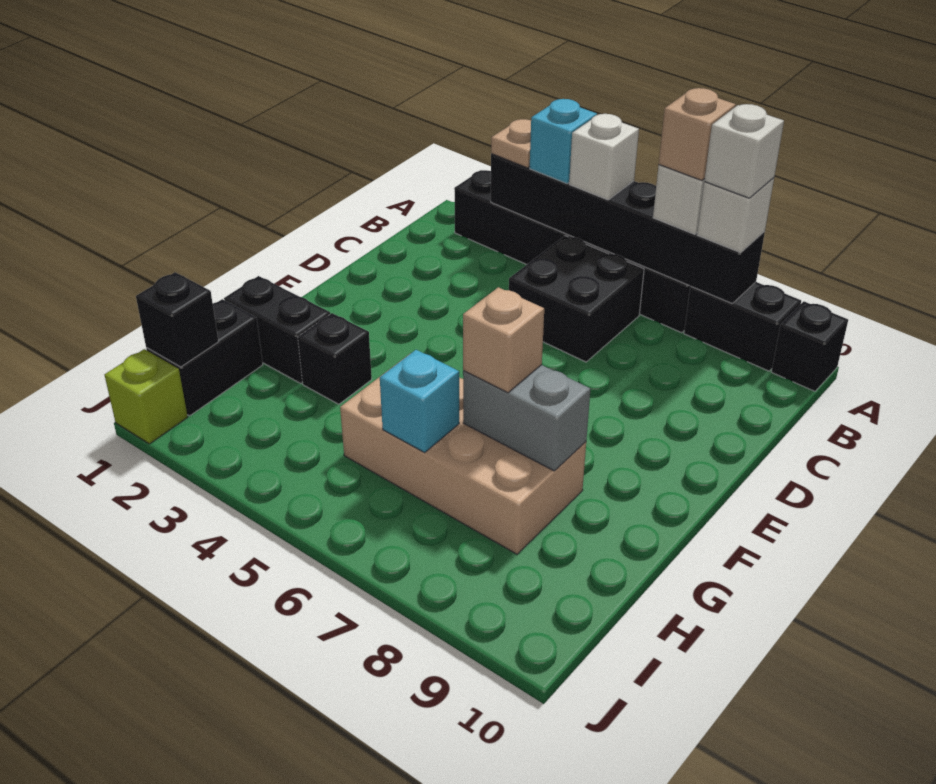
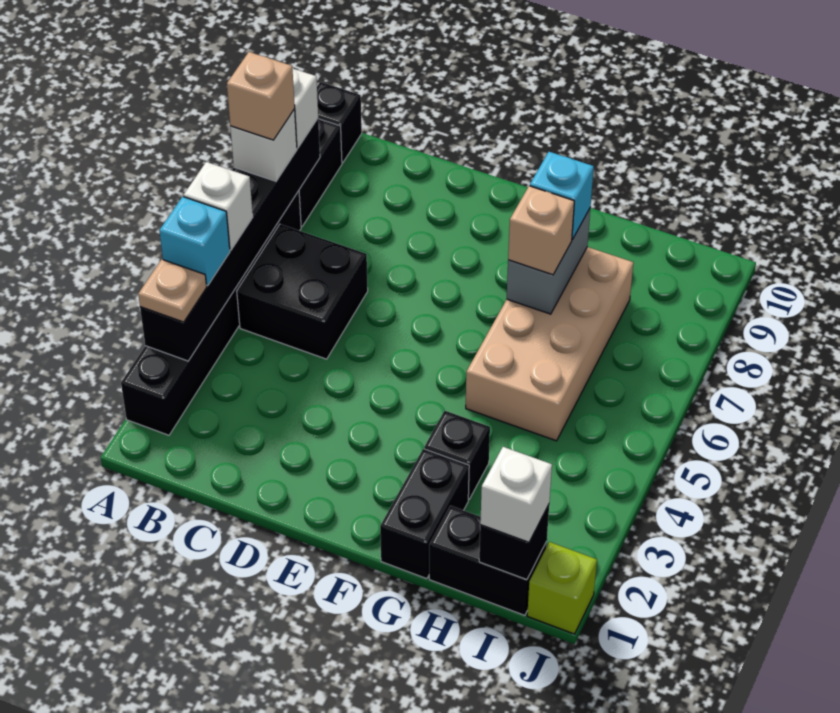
white 1x1 brick [704,104,784,198] -> white 1x1 brick moved to [480,447,552,542]
cyan 1x1 brick [380,350,459,452] -> cyan 1x1 brick moved to [530,152,594,240]

